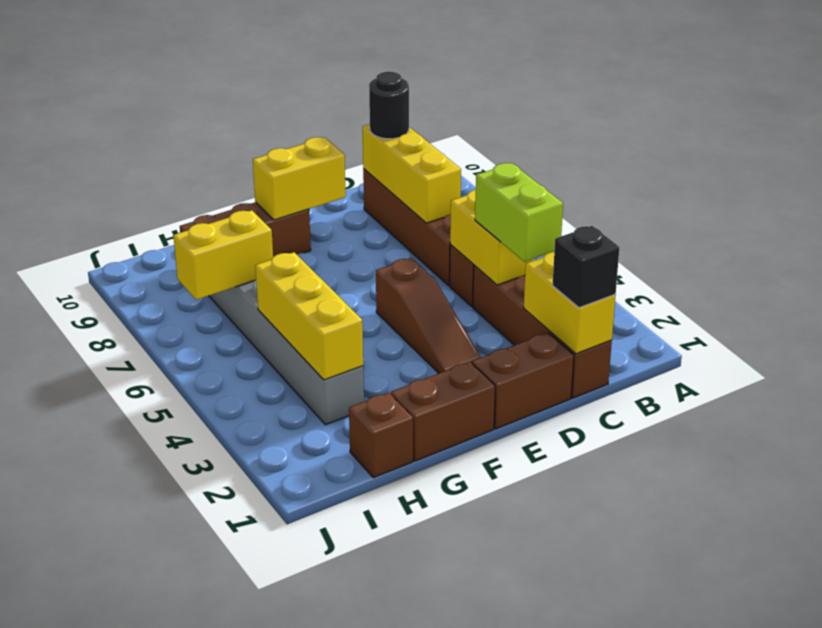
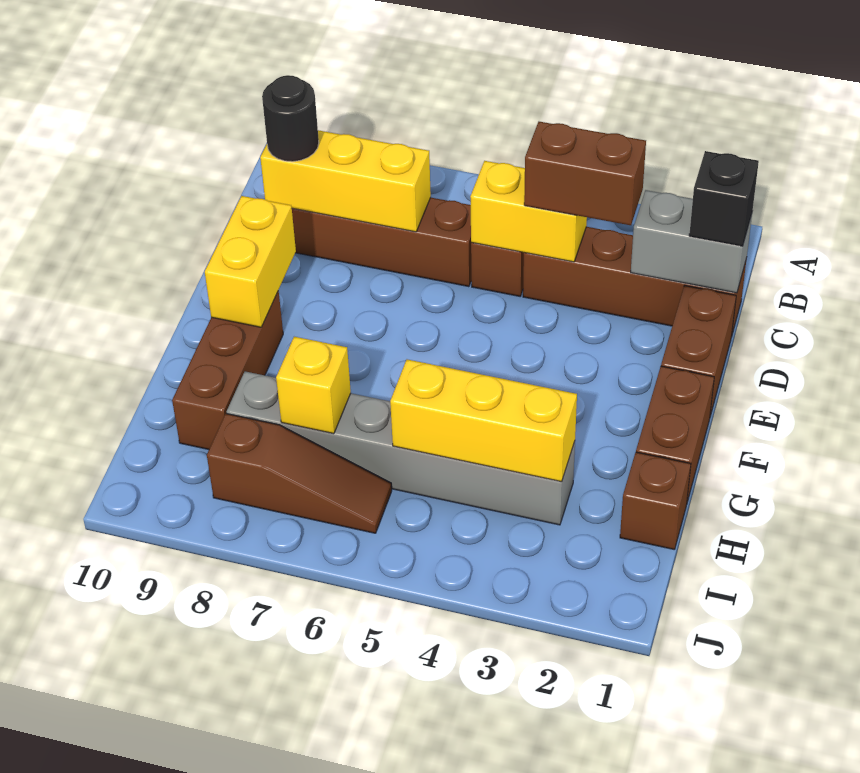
yellow 1x2 brick [524,252,616,354] -> grey 1x2 brick [631,190,752,293]
lime 1x2 brick [475,163,563,262] -> brown 1x2 brick [524,122,646,225]
brown 1x3 slope [376,258,481,373] -> brown 1x3 slope moved to [207,414,392,533]
yellow 1x2 brick [173,210,273,300] -> yellow 1x1 brick [276,337,351,434]

